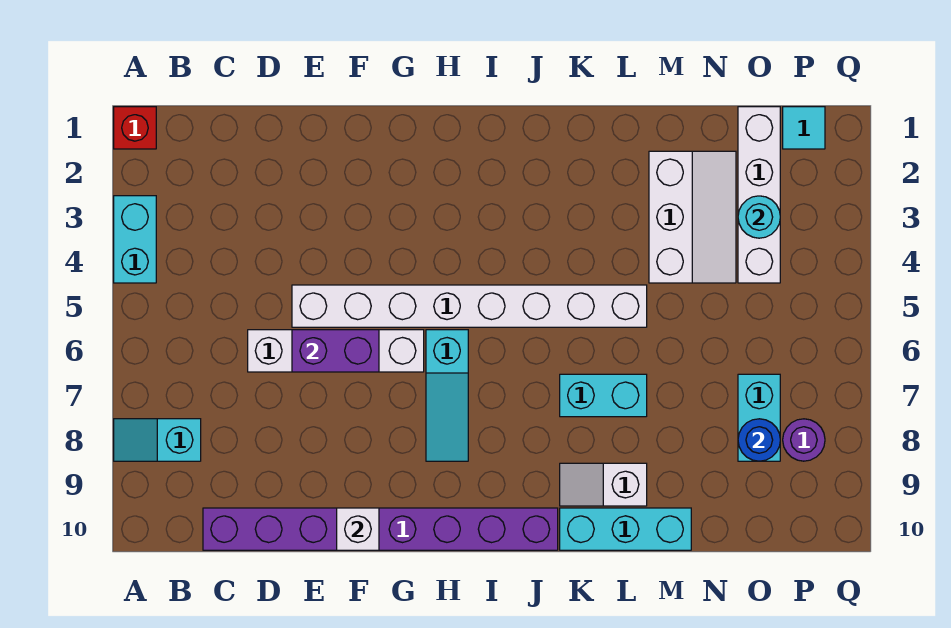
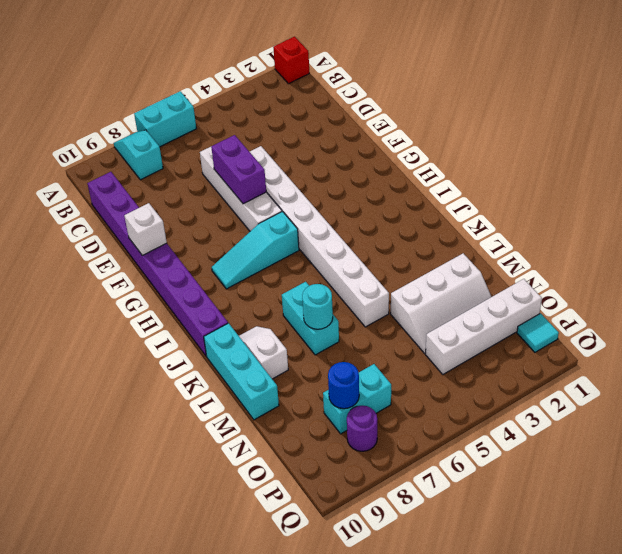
cyan 1x2 brick [114,196,156,283] -> cyan 1x2 brick moved to [134,91,196,147]
cyan 1x1 round brick [738,196,780,238] -> cyan 1x1 round brick moved to [302,284,333,329]

